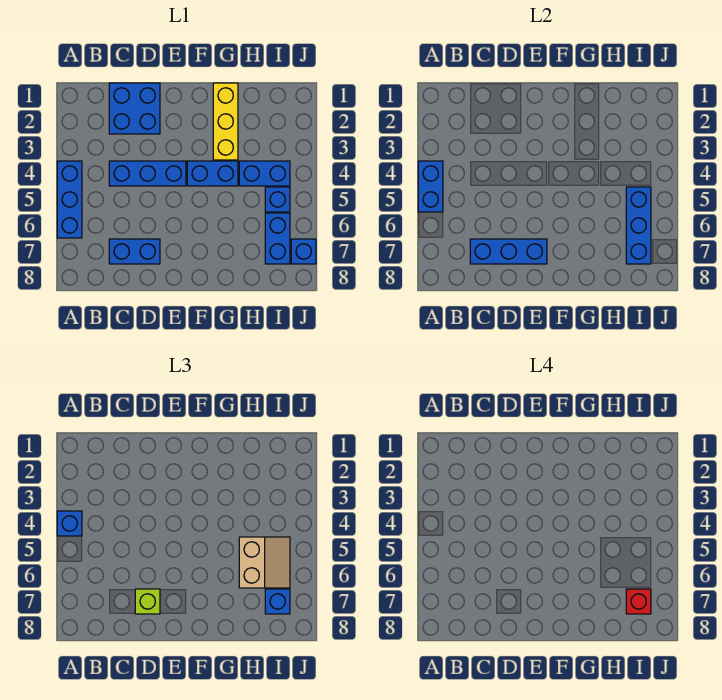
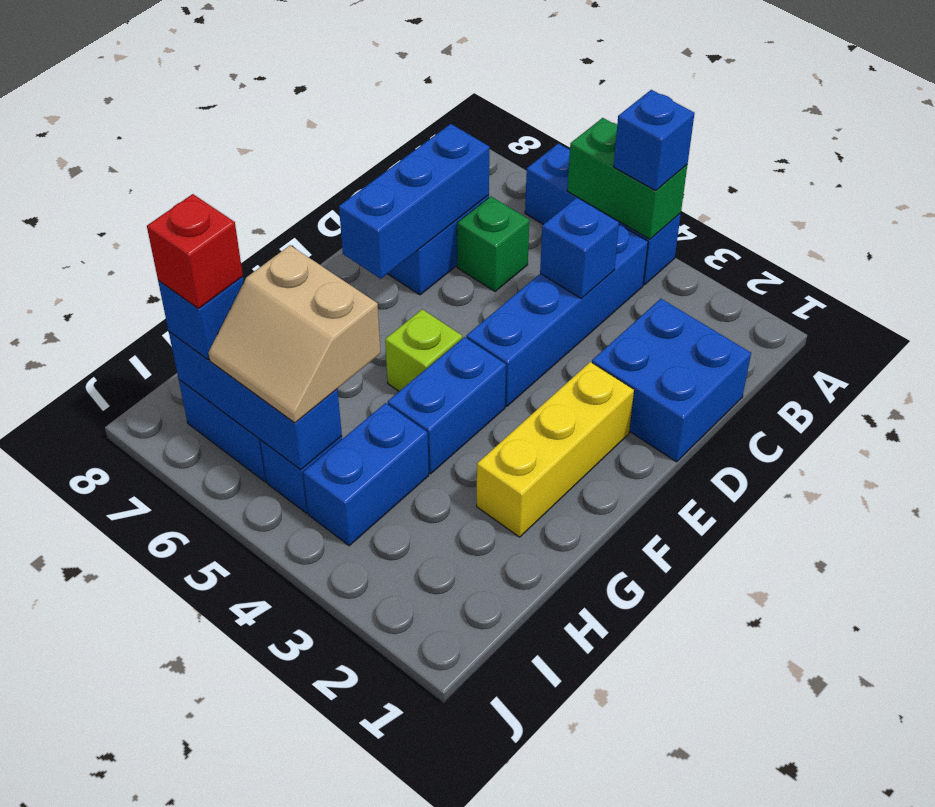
blue 1x2 brick [418,161,443,212] -> green 1x2 brick [567,118,687,239]
blue 1x3 brick [109,161,186,186] -> blue 1x4 brick [466,225,648,407]
none -> green 1x1 brick [457,196,529,291]
lime 1x1 brick [135,589,160,614] -> lime 1x1 brick moved to [385,309,462,391]
yellow 1x3 brick [213,83,238,160] -> yellow 1x3 brick turned to [477,362,634,537]
blue 1x1 brick [291,239,316,264] -> blue 1x1 brick moved to [540,198,619,299]

